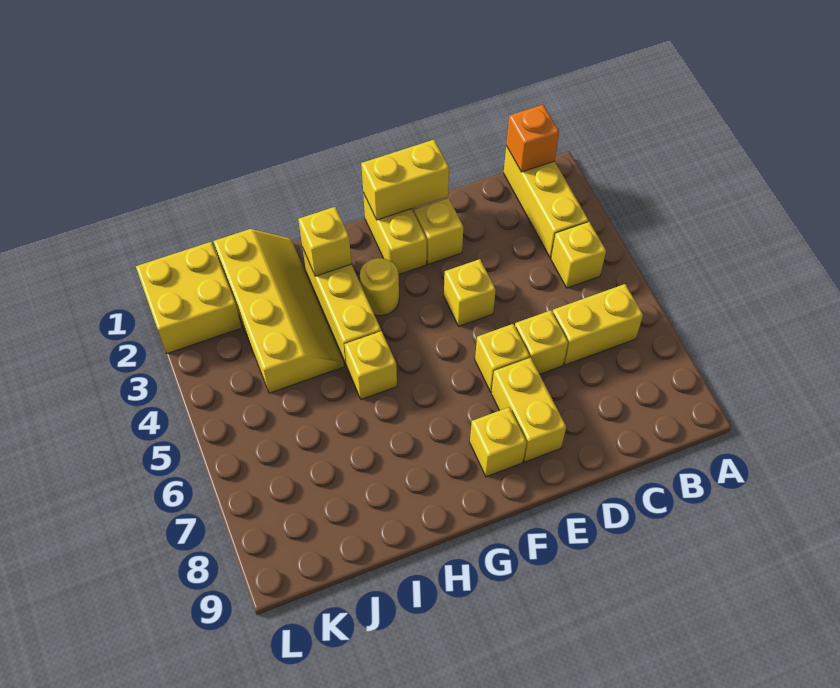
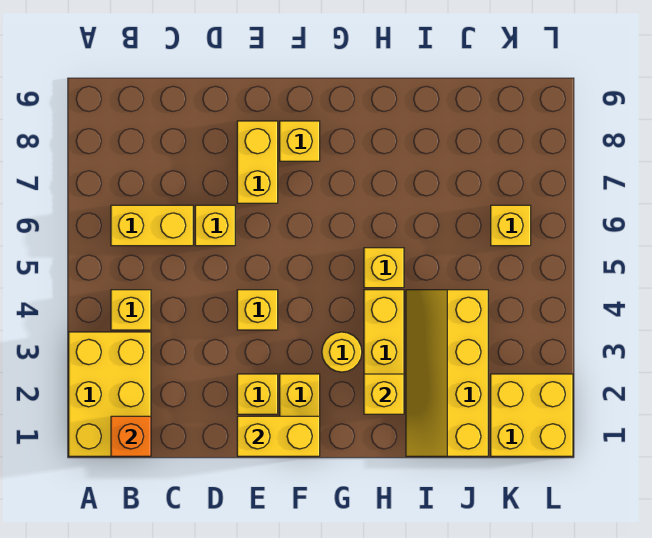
yellow 1x3 brick [504,146,588,258] -> yellow 2x3 brick [69,332,151,456]
yellow 1x1 brick [475,324,530,392] -> yellow 1x1 brick moved to [491,205,531,246]

